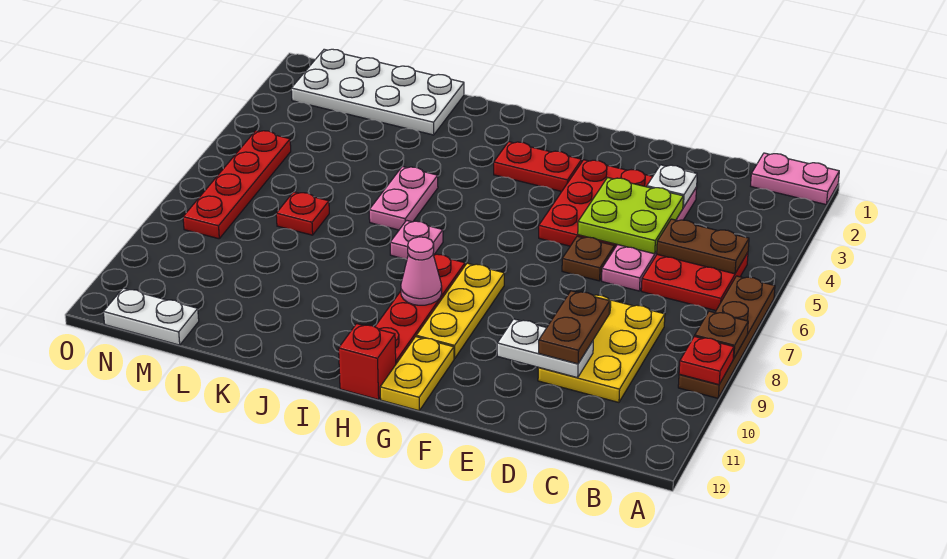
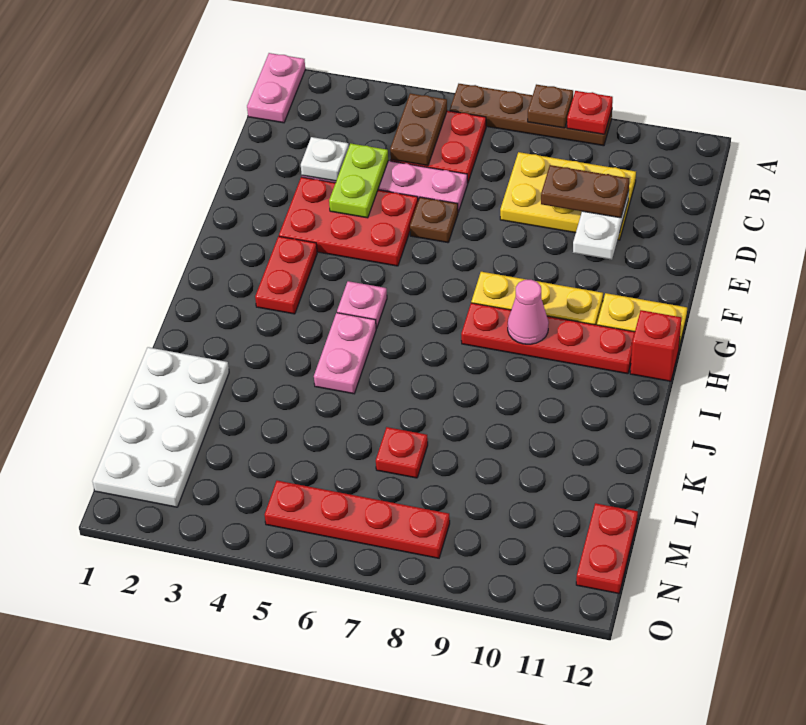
lime 2x2 plate [578,178,683,254] -> lime 1x2 plate [329,143,388,218]
pink 1x1 plate [390,220,443,259] -> pink 1x1 plate moved to [337,281,387,329]
pink 1x2 plate [369,166,438,230] -> pink 1x2 plate turned to [314,313,376,394]
white 1x2 plate [103,288,199,345] -> red 1x2 plate [576,503,638,594]

